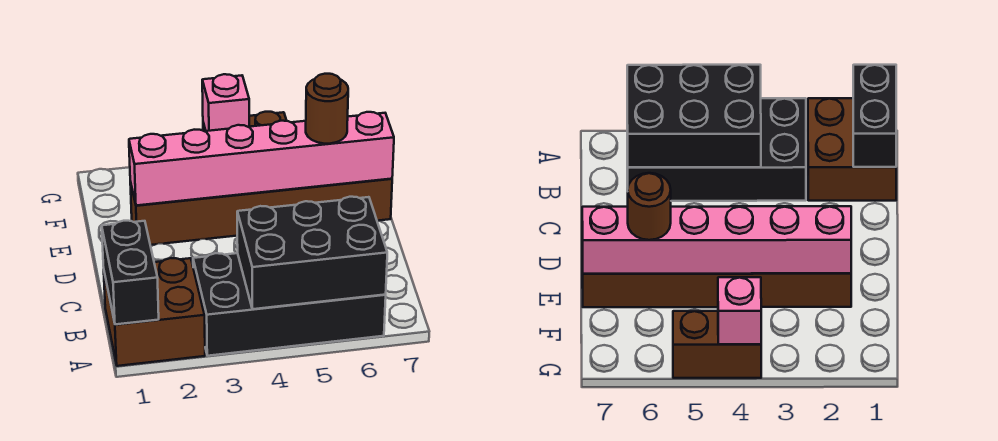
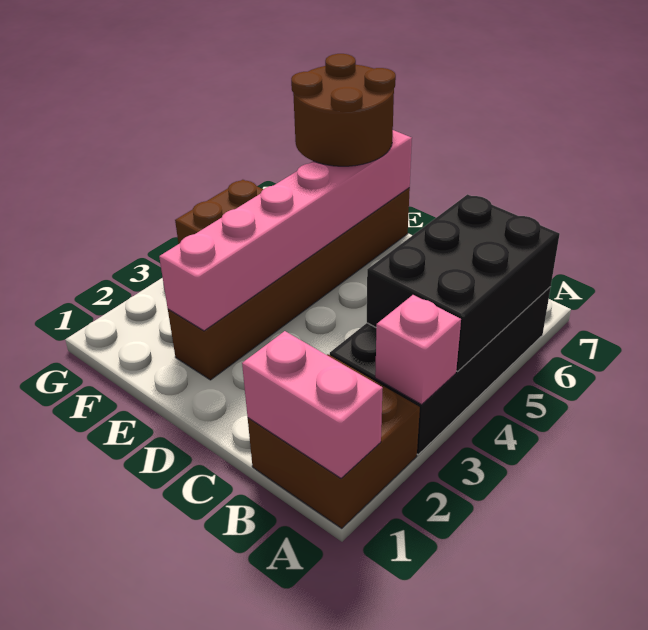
black 1x2 brick [102,221,159,324] -> pink 1x2 brick [242,331,383,478]
brown 1x1 round brick [306,74,348,144] -> brown 2x2 round brick [291,54,396,166]
pink 1x1 brick [202,74,249,131] -> pink 1x1 brick moved to [375,295,461,404]

